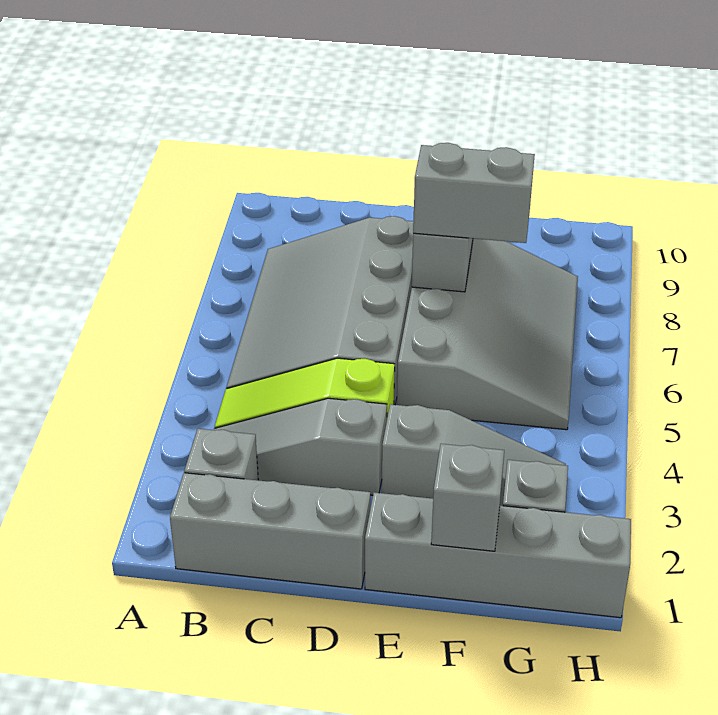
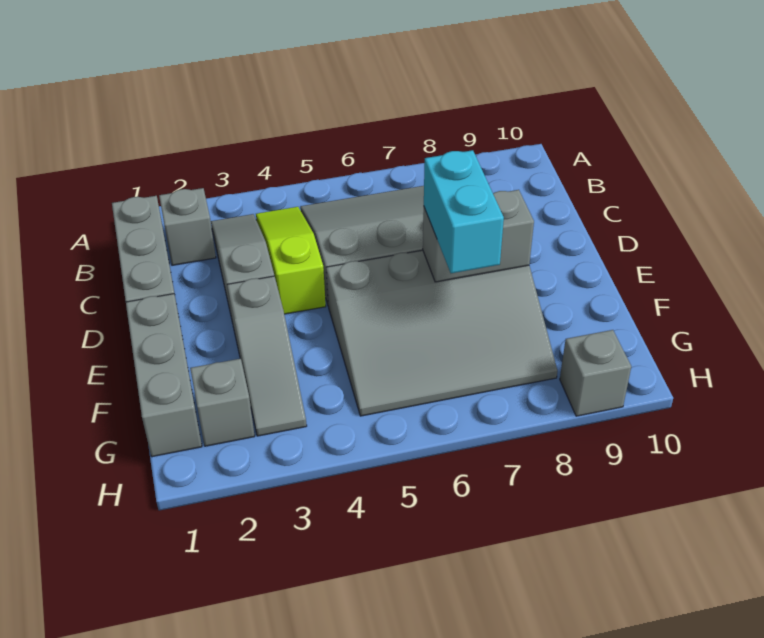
grey 1x4 brick [365,492,631,618] -> grey 1x3 brick [126,294,202,457]
grey 1x2 brick [413,143,535,243] -> cyan 1x2 brick [424,150,504,273]
grey 1x1 brick [431,444,504,551] -> grey 1x1 brick moved to [560,330,631,416]

